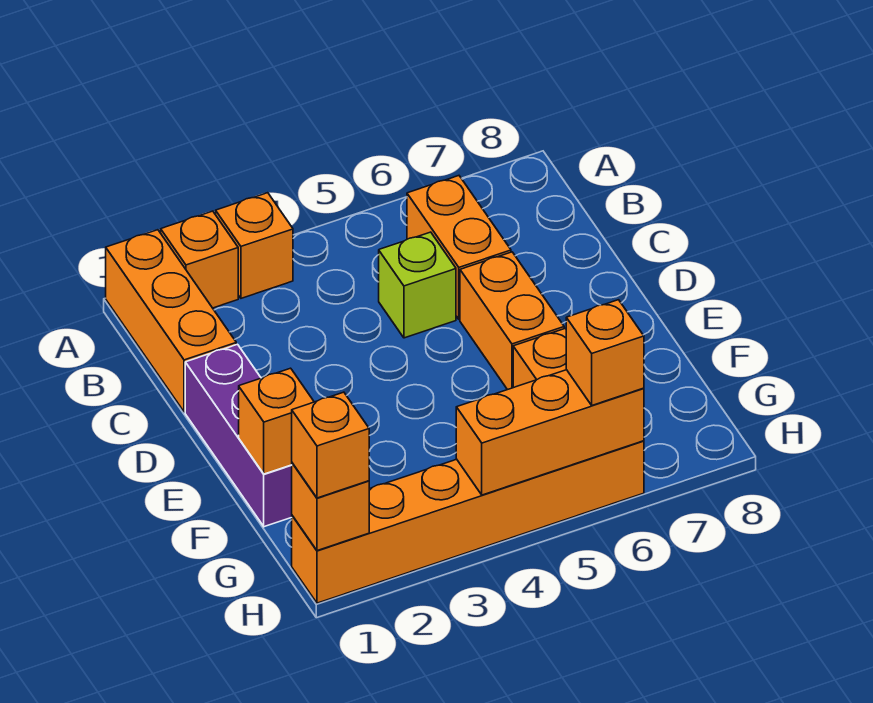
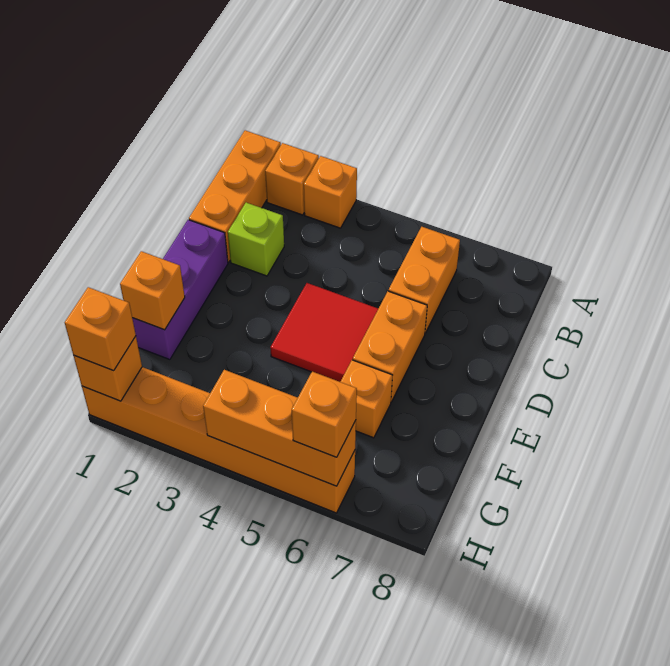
lime 1x1 brick [379,232,456,338] -> lime 1x1 brick moved to [228,203,284,276]
none -> red 2x2 tile [270,283,378,382]

